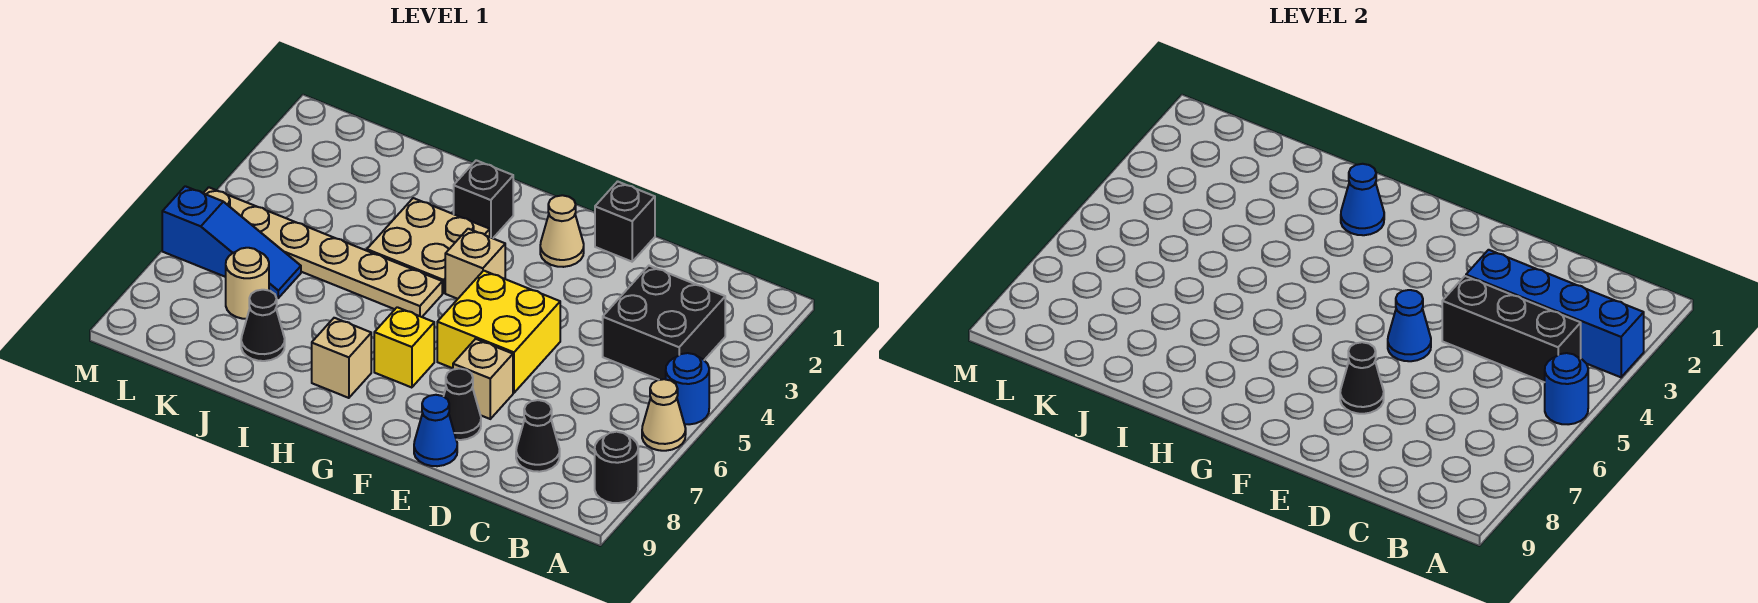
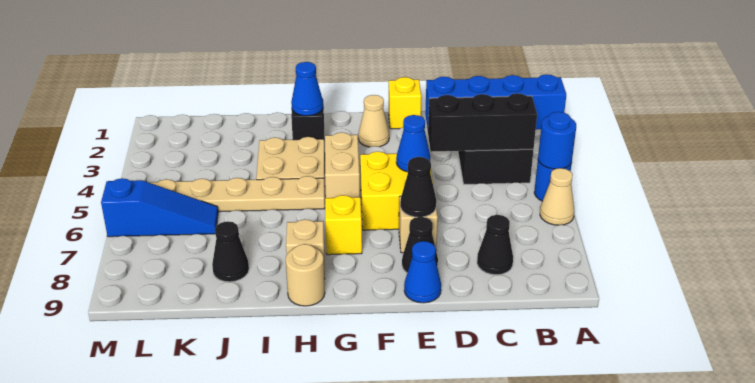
black 1x1 round brick [595,432,638,503] -> none
black 1x1 brick [595,181,655,262] -> yellow 1x1 brick [389,77,421,129]
tan 1x1 brick [445,229,505,299] -> tan 1x2 brick [325,132,360,198]
tan 1x1 round brick [226,248,269,319] -> tan 1x1 round brick moved to [286,244,325,306]

